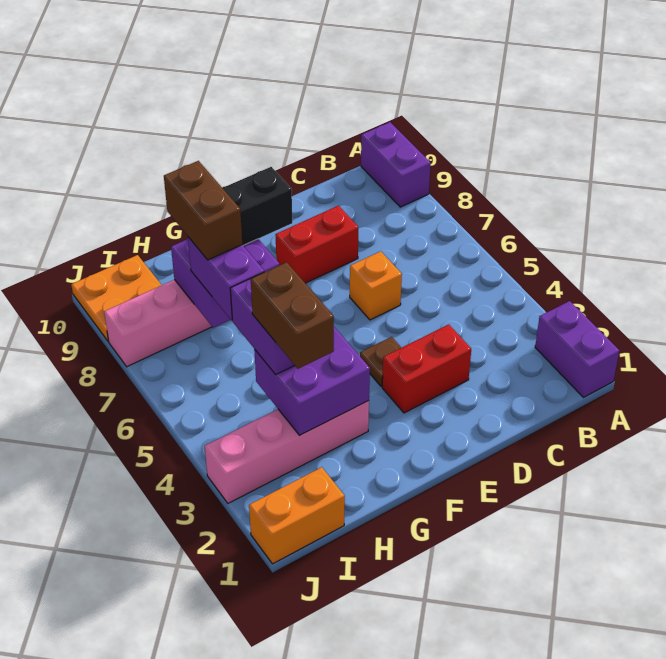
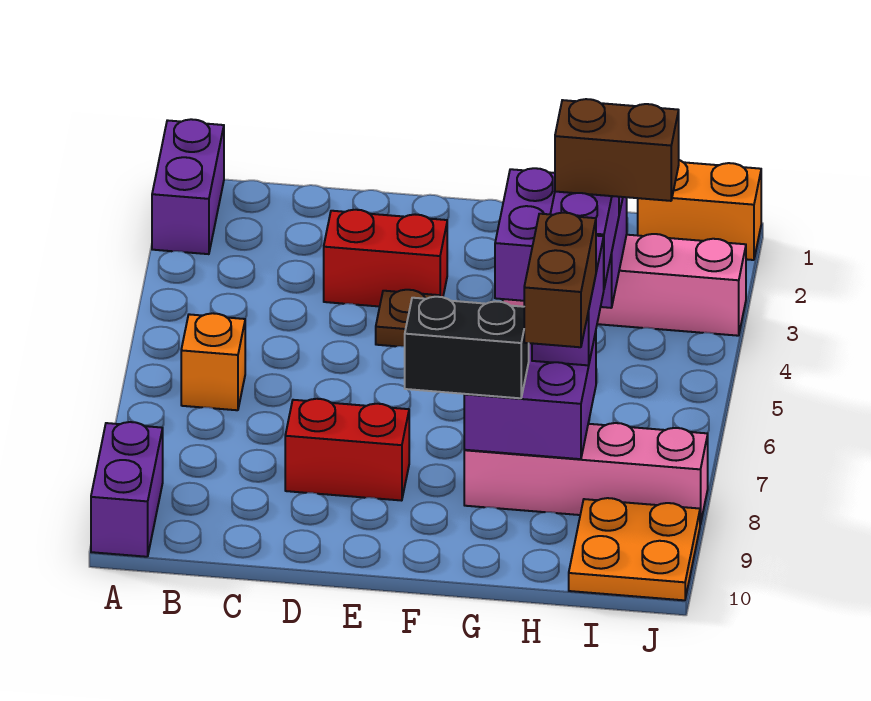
orange 1x1 brick [350,251,402,320] -> orange 1x1 brick moved to [181,313,245,410]
brown 1x2 brick [251,262,334,369] -> brown 1x2 brick turned to [555,99,679,201]

